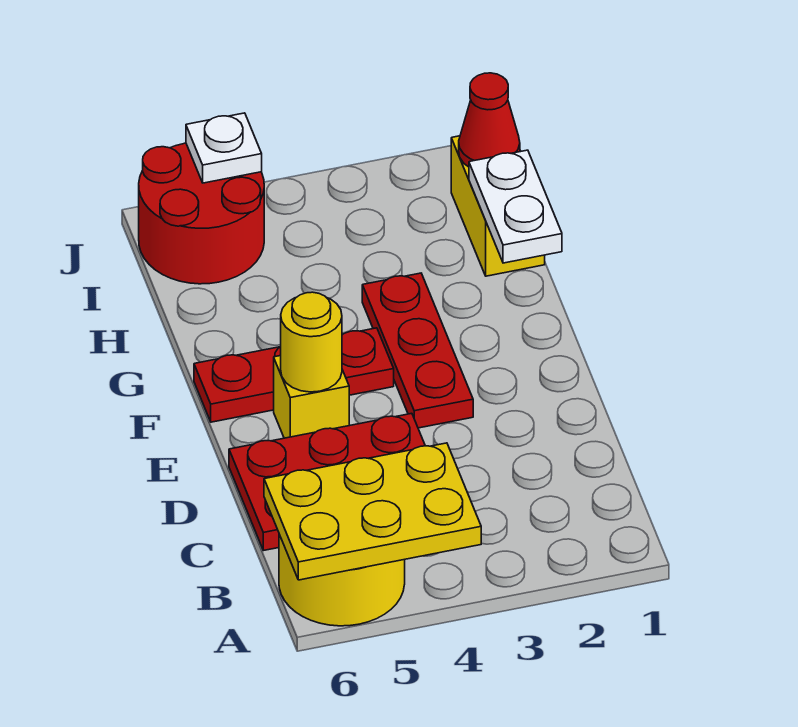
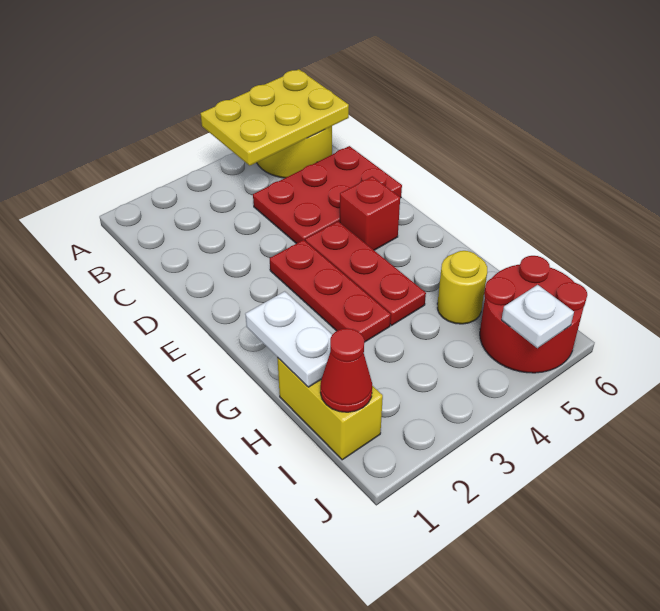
yellow 1x1 brick [274,356,349,438] -> red 1x1 brick [340,176,400,250]
yellow 1x1 round brick [281,292,342,392] -> yellow 1x1 round brick moved to [437,251,487,324]
red 1x3 plate [194,328,394,422] -> red 1x3 plate turned to [305,222,426,325]

